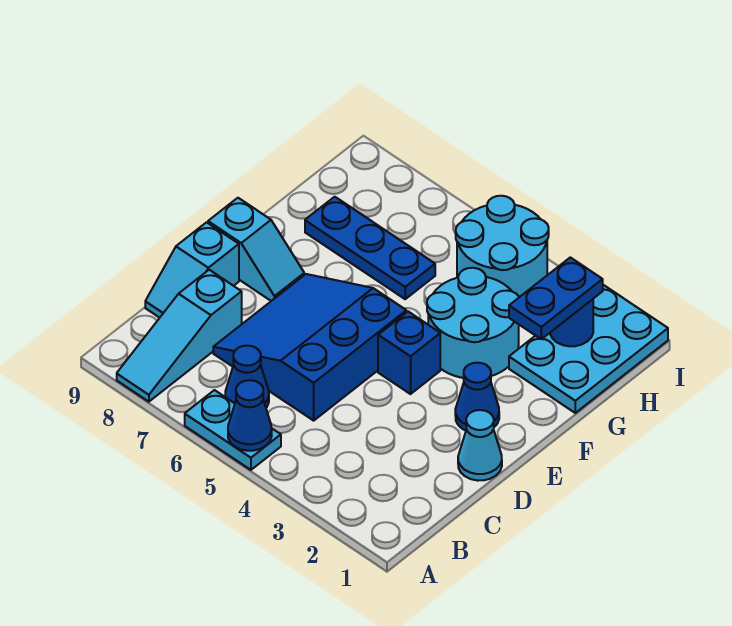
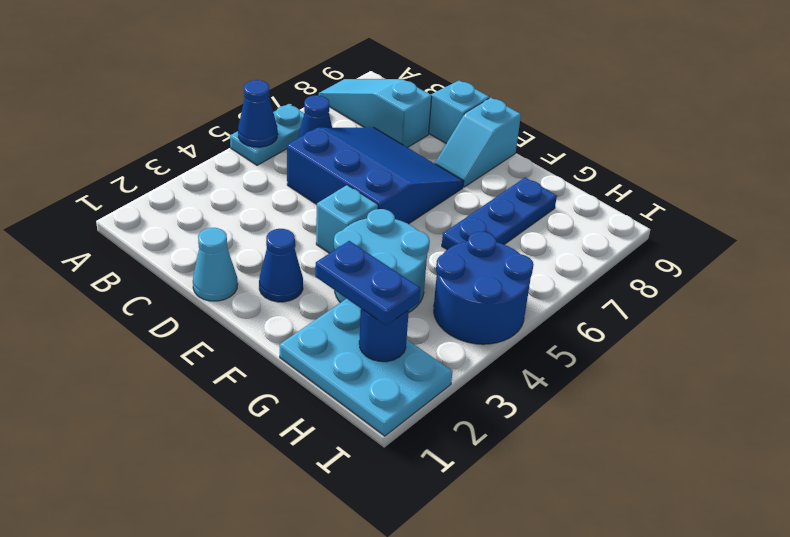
blue 1x1 brick [378,312,440,394] -> cyan 1x1 brick [316,185,378,253]
cyan 2x2 round brick [456,196,549,297] -> blue 2x2 round brick [434,232,534,344]

